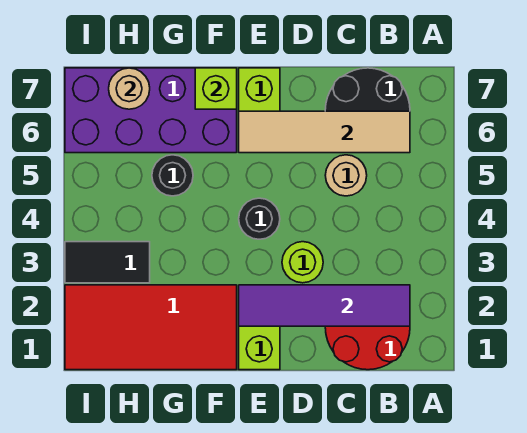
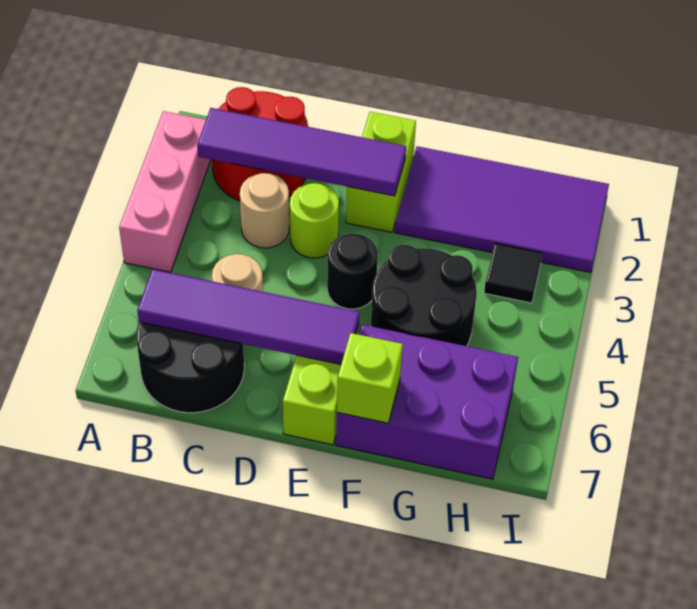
none -> pink 1x3 brick [119,111,211,272]
tan 1x4 tile [239,111,410,153] -> purple 1x4 tile [137,269,359,364]
red 2x4 tile [65,285,237,370] -> purple 2x4 tile [395,146,609,272]
purple 2x4 brick [65,68,237,153] -> purple 2x3 brick [336,325,518,479]
black 1x1 round brick [152,155,193,196] -> black 2x2 round brick [371,245,477,346]
black 1x2 tile [65,242,150,283] -> black 1x1 tile [484,243,542,303]
tan 1x1 round brick [109,68,150,109] -> tan 1x1 round brick moved to [240,173,289,248]

